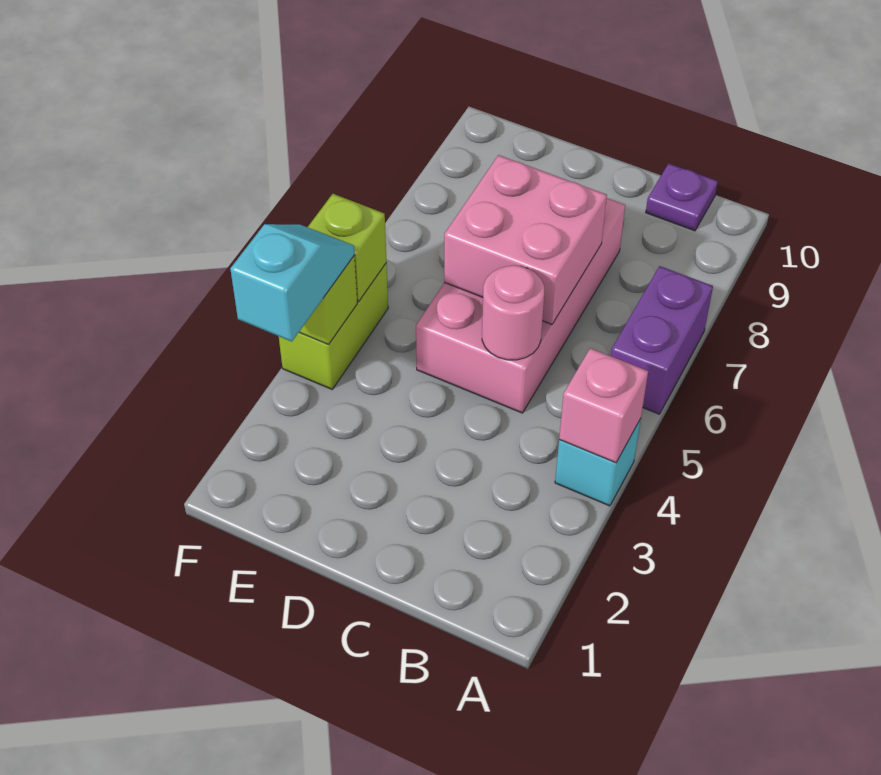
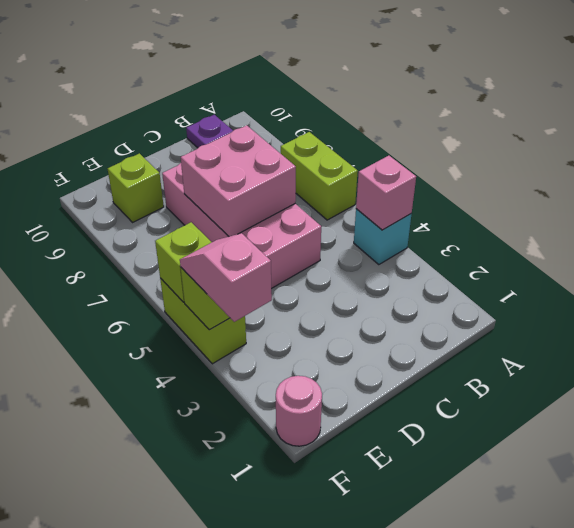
purple 1x2 brick [611,266,713,414] -> lime 1x2 brick [281,132,358,220]
pink 1x1 round brick [482,265,544,360] -> pink 1x1 round brick moved to [276,376,322,446]
none -> lime 1x1 brick [108,153,164,222]
cyan 1x2 slope [230,224,354,342] -> pink 1x2 slope [180,233,272,322]

